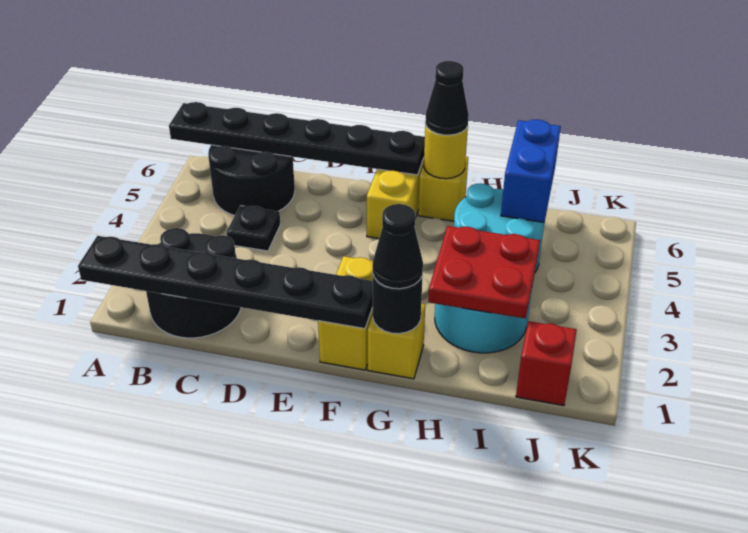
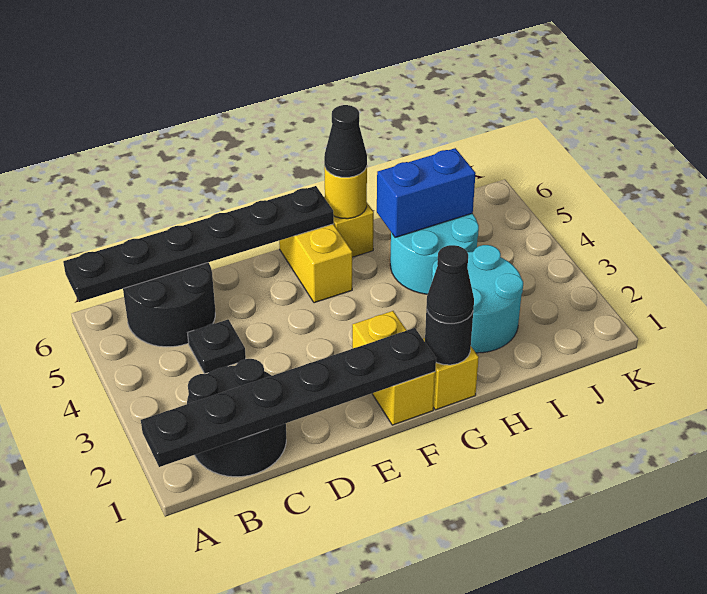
red 2x2 plate [428,226,540,319] -> none
blue 1x2 brick [501,119,561,222] -> blue 1x2 brick turned to [377,148,476,237]
red 1x1 brick [516,321,577,406] -> none

